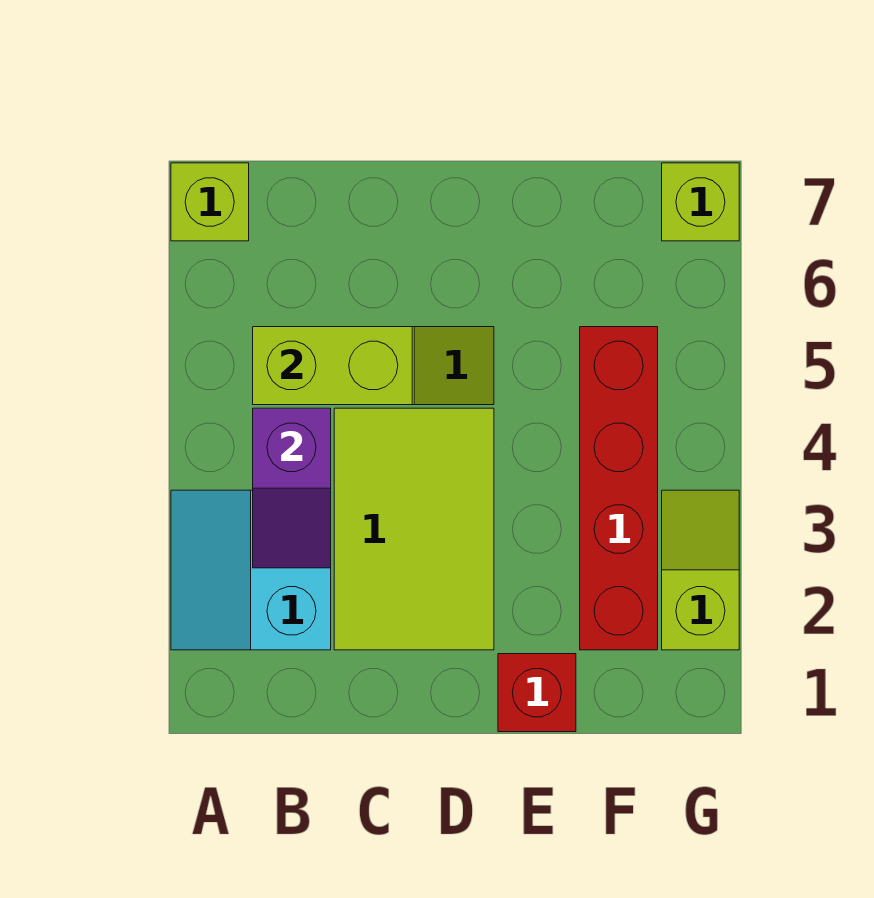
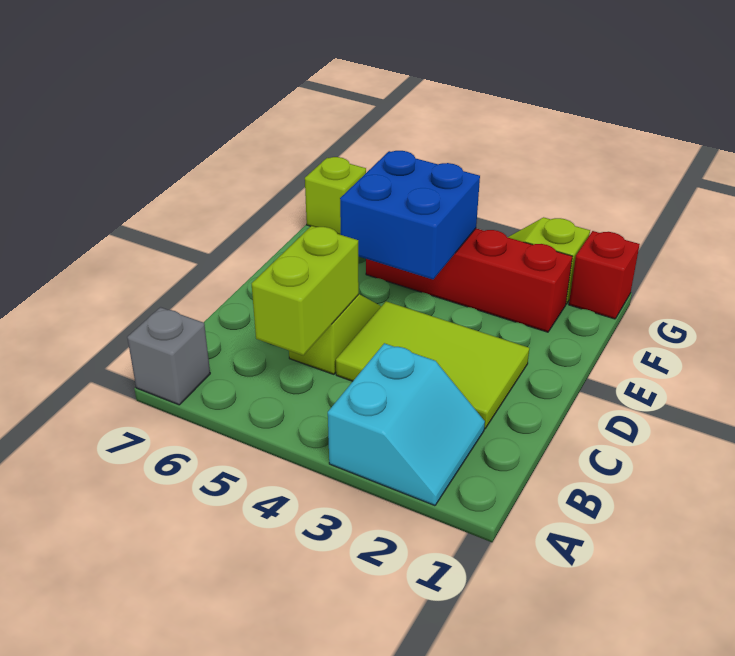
cyan 2x2 slope [171,490,331,650] -> cyan 2x2 slope turned to [328,343,485,506]
lime 1x1 brick [171,163,249,241] -> grey 1x1 brick [127,307,210,405]
purple 1x2 slope [253,408,331,568] -> none
red 1x1 brick [498,654,576,732] -> red 1x1 brick moved to [569,231,640,319]
none -> blue 2x2 brick [340,151,480,279]

